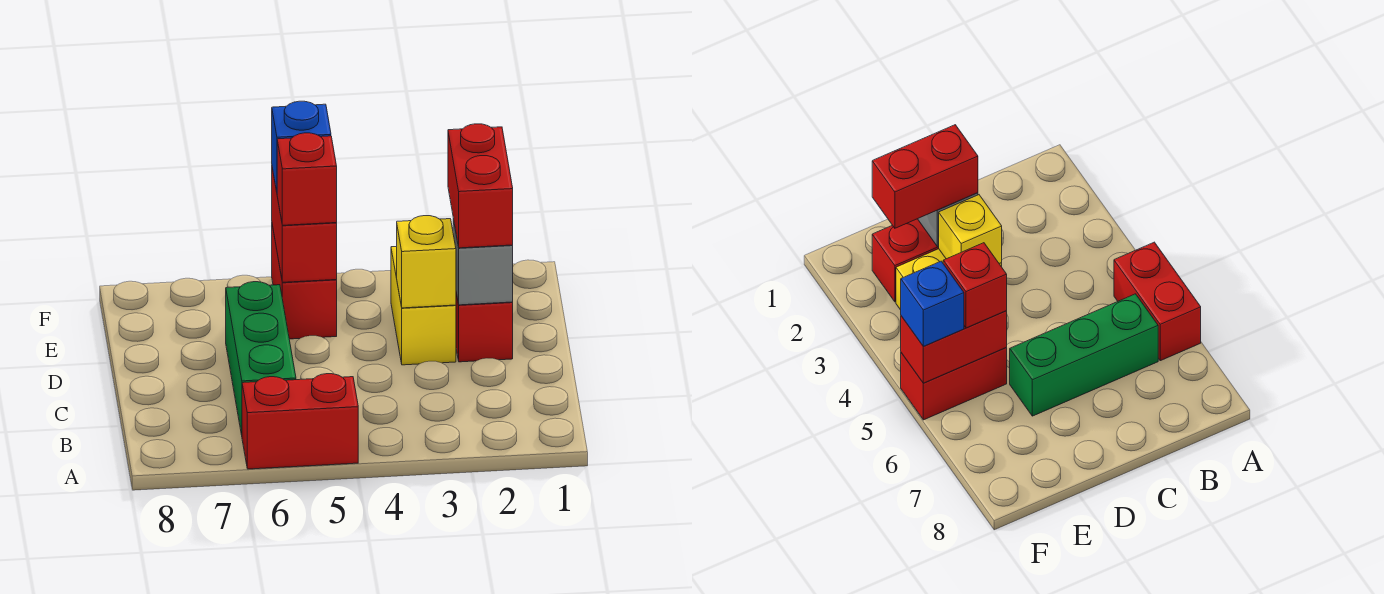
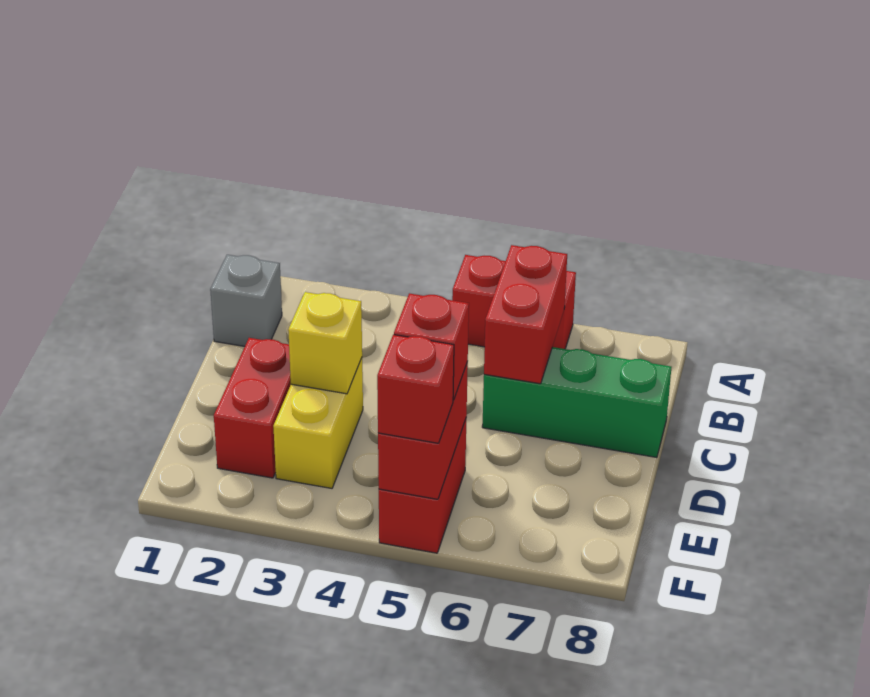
green 1x3 brick [226,282,296,435] -> green 1x3 brick turned to [482,347,671,457]
grey 1x1 brick [453,219,513,305] -> grey 1x1 brick moved to [210,255,282,346]
red 1x2 brick [448,124,513,248] -> red 1x2 brick moved to [484,245,567,384]
blue 1x1 brick [272,101,331,191] -> red 1x1 brick [377,335,454,443]

